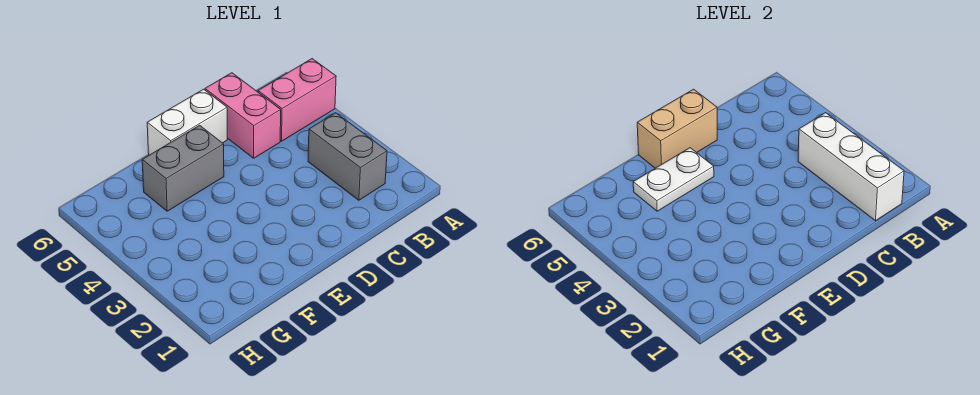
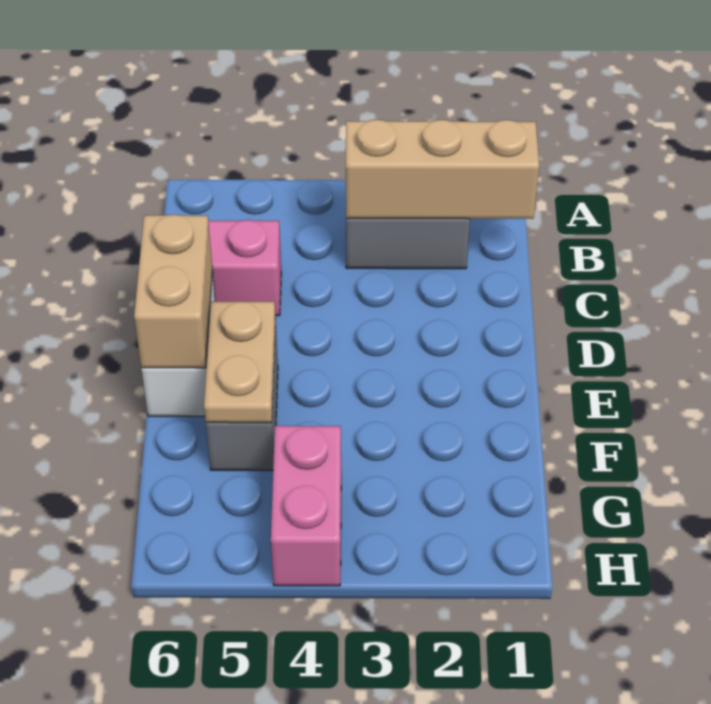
pink 1x2 brick [258,59,336,141] -> pink 1x2 brick moved to [271,426,341,586]
white 1x3 brick [798,113,904,221] -> tan 1x3 brick [346,119,539,219]
white 1x2 plate [633,148,714,211] -> tan 1x2 plate [204,302,276,423]

